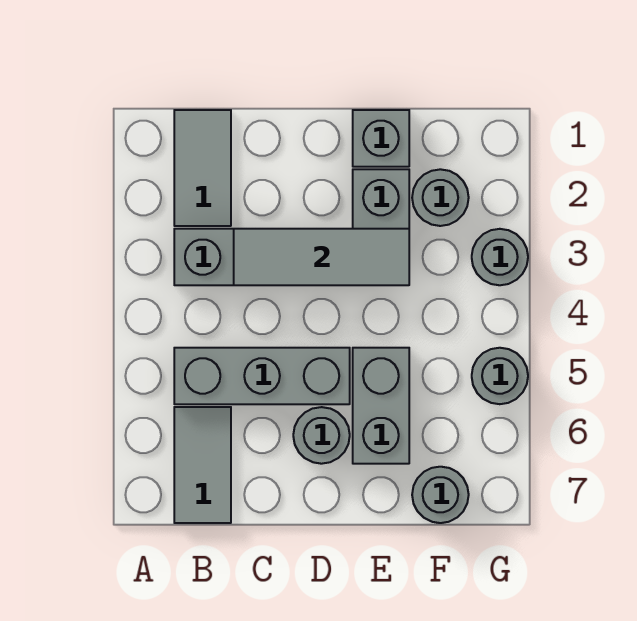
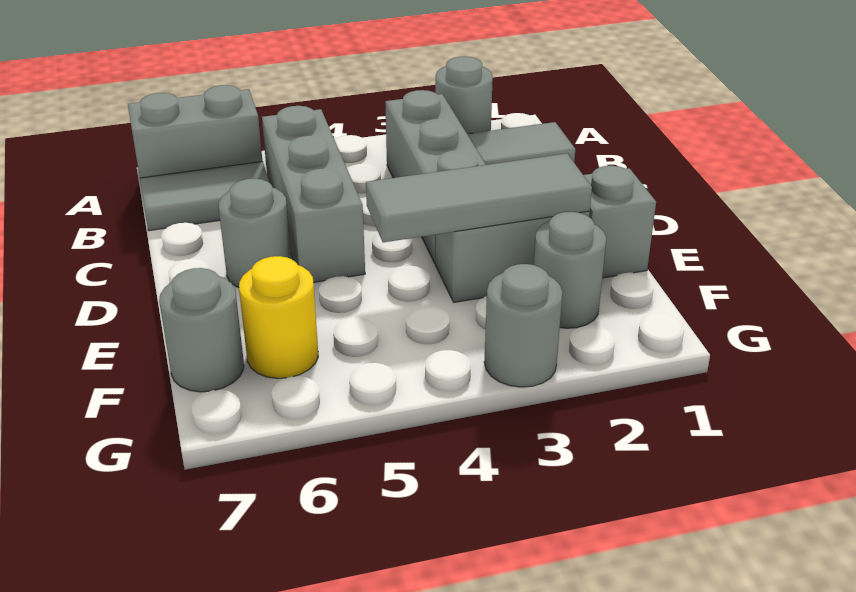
grey 1x3 tile [234,229,409,285] -> grey 1x3 tile turned to [366,154,592,242]
grey 1x2 brick [353,348,409,464] -> grey 1x2 brick moved to [128,85,262,178]
none -> yellow 1x1 round brick [239,256,318,378]
grey 1x1 round brick [472,348,528,404] -> grey 1x1 round brick moved to [435,56,493,134]

